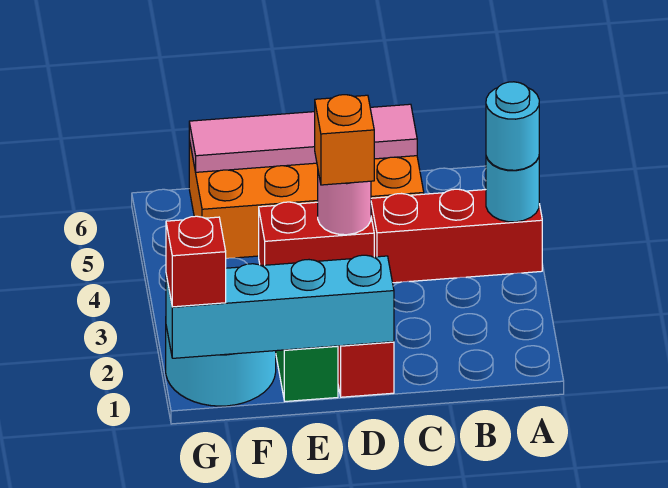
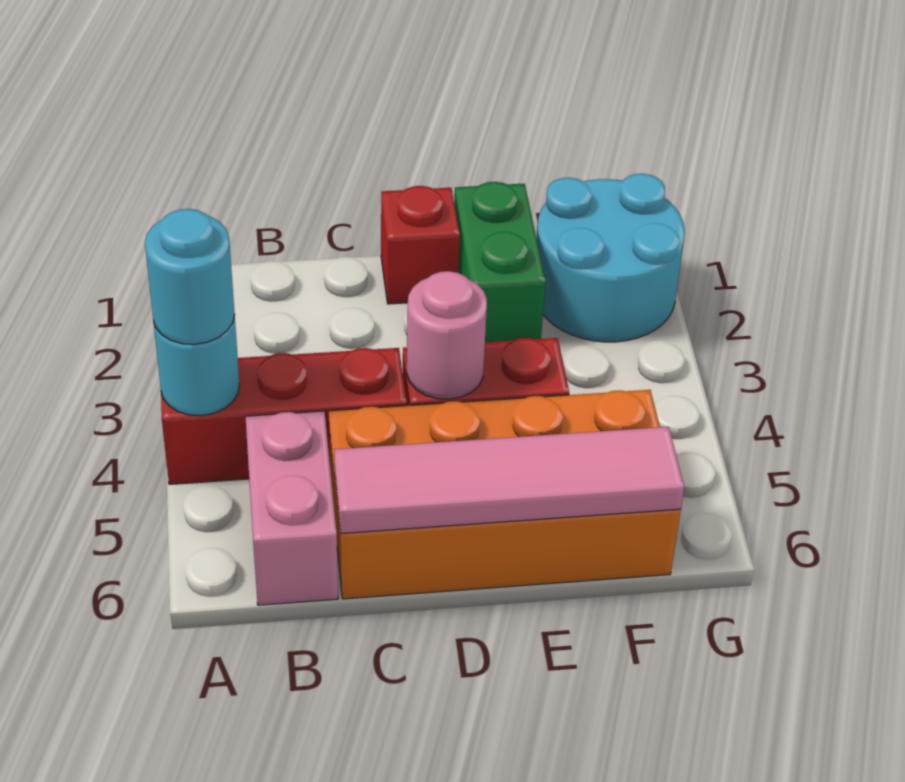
none -> pink 1x2 brick [246,411,338,605]
cyan 1x4 brick [166,255,394,358] -> none
orange 1x1 brick [315,95,374,185] -> none
red 1x1 brick [166,216,226,307] -> none

